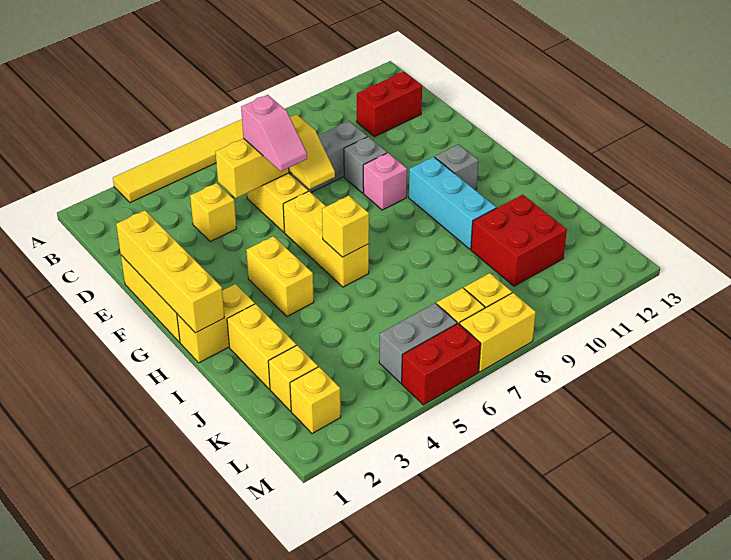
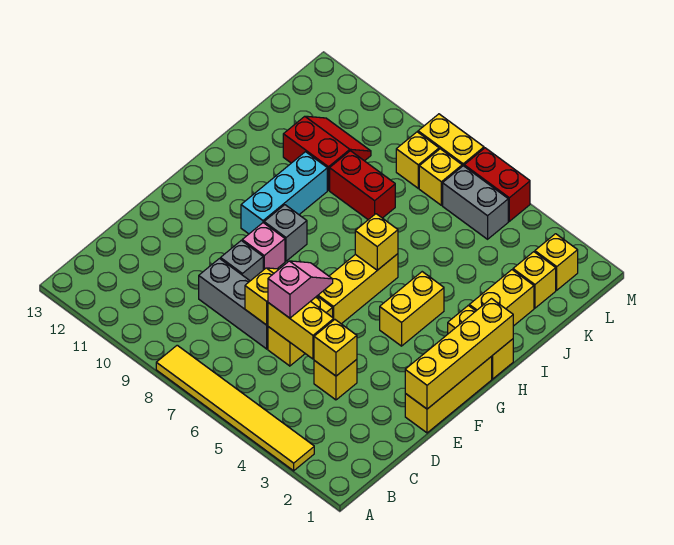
red 1x2 brick [357,72,422,137] -> red 1x2 brick moved to [330,151,395,220]
none -> yellow 1x1 brick [314,320,357,376]
grey 1x1 brick [435,144,478,190] -> grey 1x1 brick moved to [264,205,307,261]
red 2x2 brick [471,195,567,286] -> red 2x2 slope [283,116,371,190]

